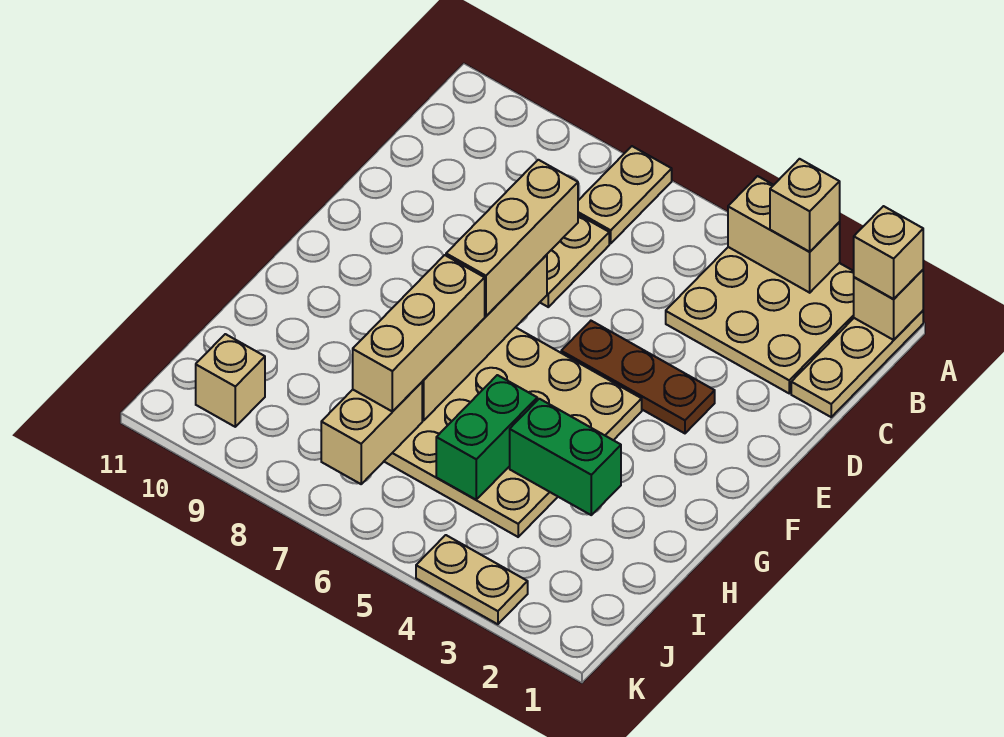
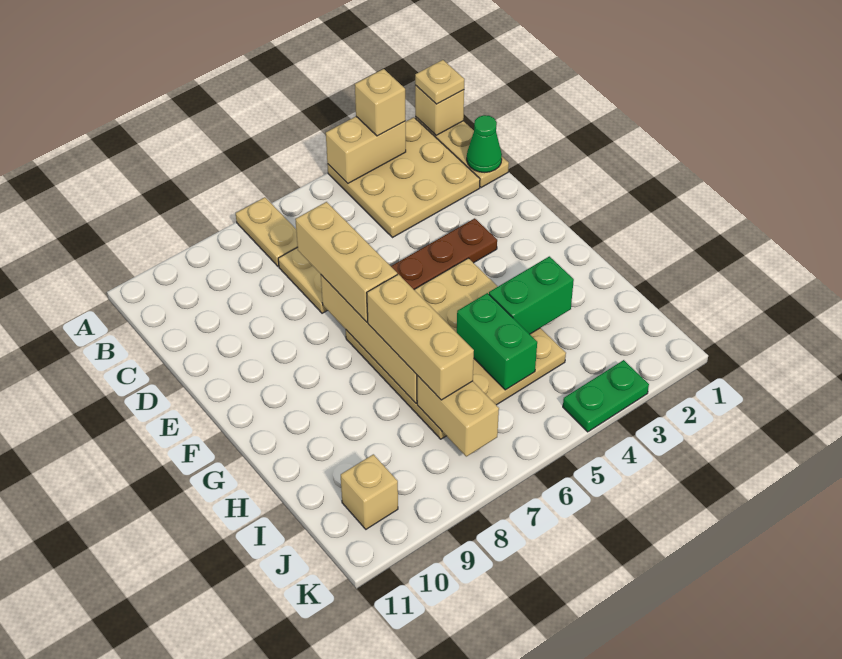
tan 1x1 brick [854,206,923,299] -> tan 1x1 plate [415,60,464,104]
none -> green 1x1 cone [467,115,502,172]
tan 1x2 plate [416,535,528,624] -> green 1x2 plate [563,360,649,432]

